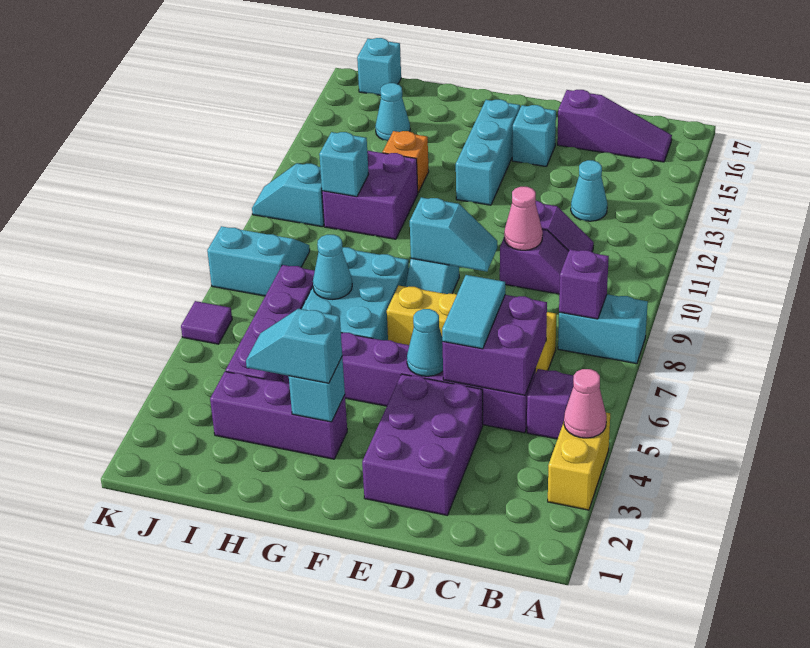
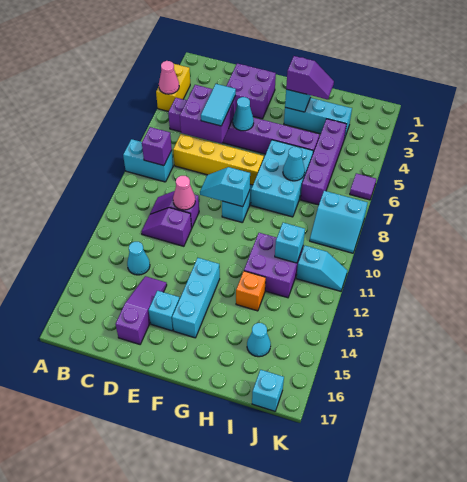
purple 1x3 slope [557,90,672,162] -> purple 1x3 slope turned to [116,276,167,344]
purple 2x3 brick [362,374,483,515] -> purple 2x2 brick [227,63,276,119]
purple 1x3 brick [210,371,347,459] -> cyan 1x3 brick [284,98,352,139]
cyan 1x2 slope [246,309,342,383] -> purple 1x2 slope [286,56,334,99]

